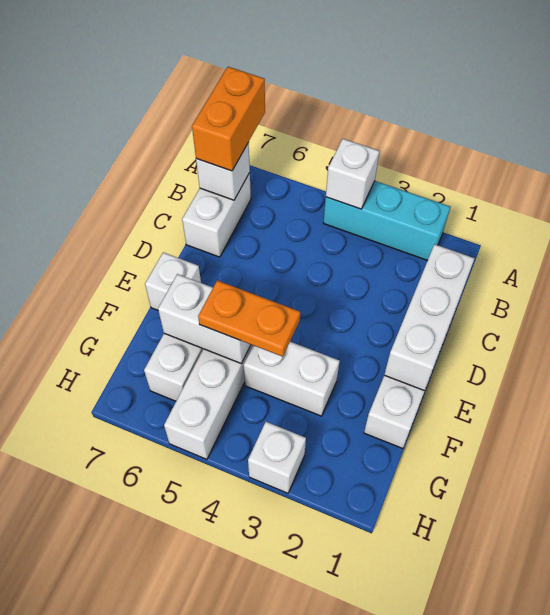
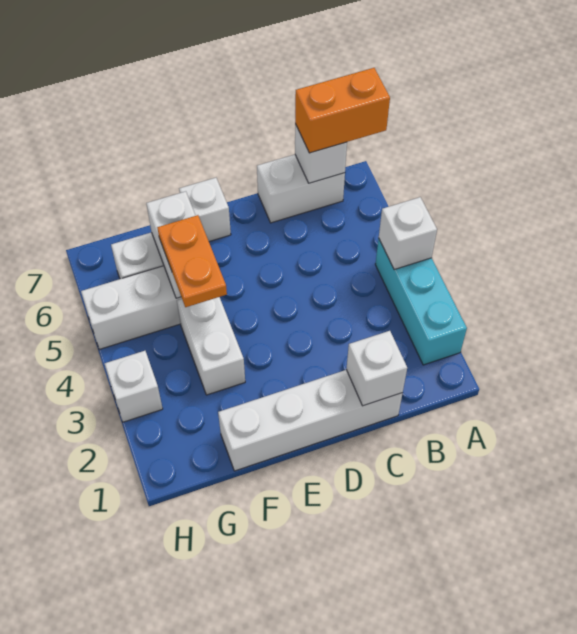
white 1x3 brick [384,244,475,391] -> white 1x1 brick [346,331,407,406]

